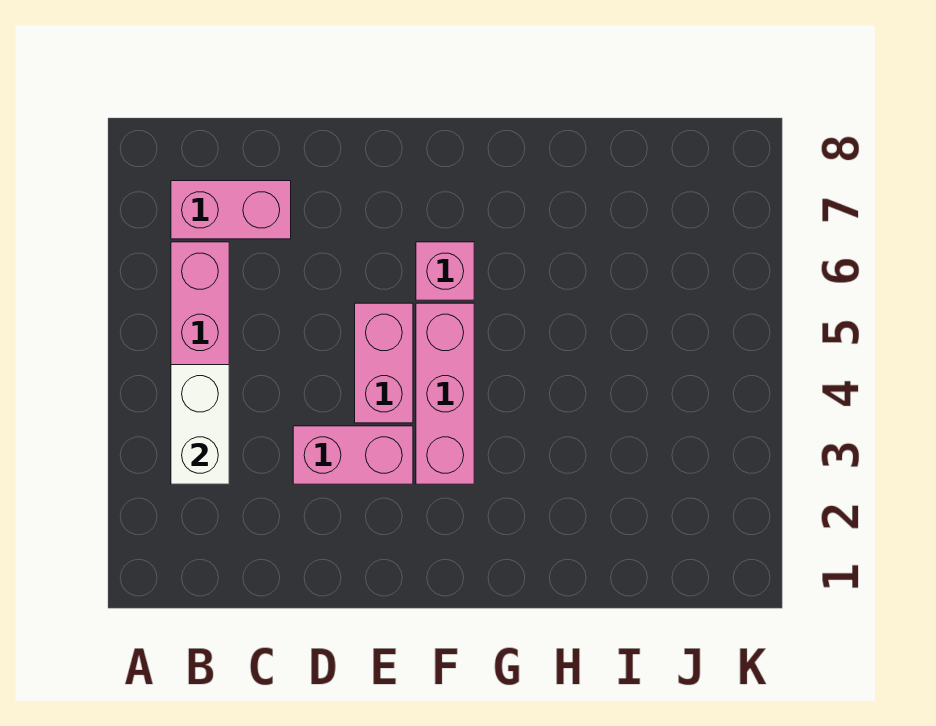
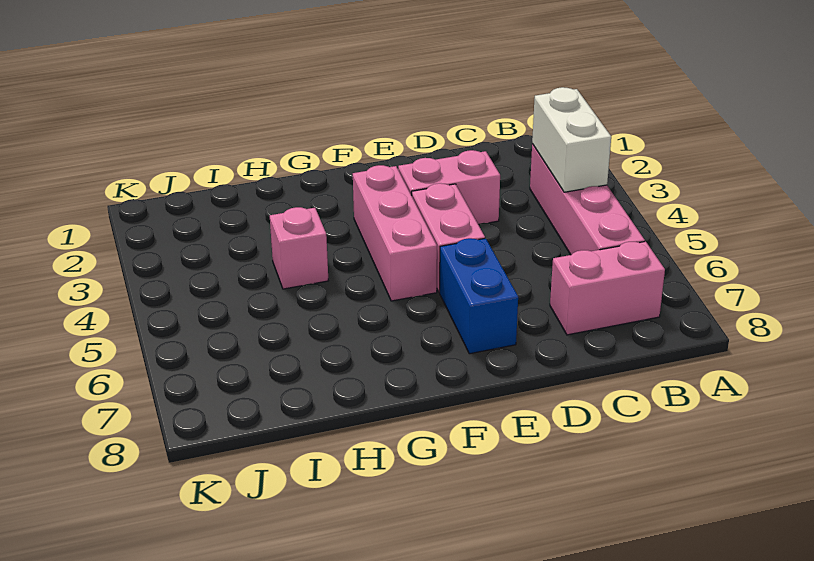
none -> blue 1x2 brick [440,238,518,354]
pink 1x1 brick [416,242,474,300] -> pink 1x1 brick moved to [270,207,328,289]

